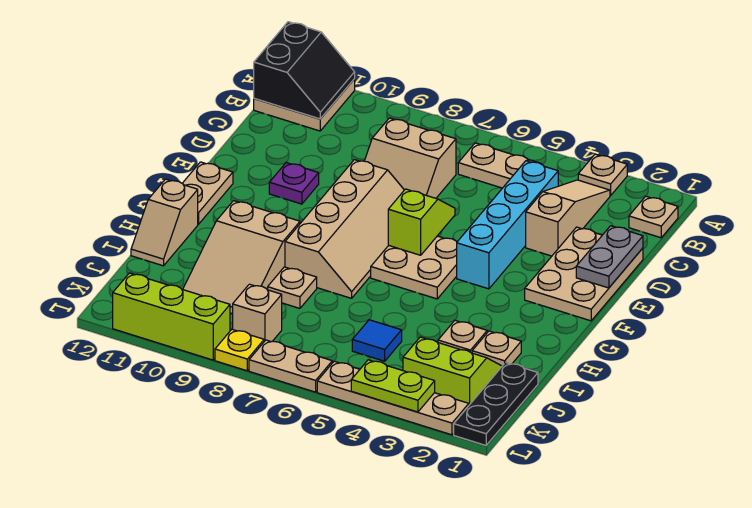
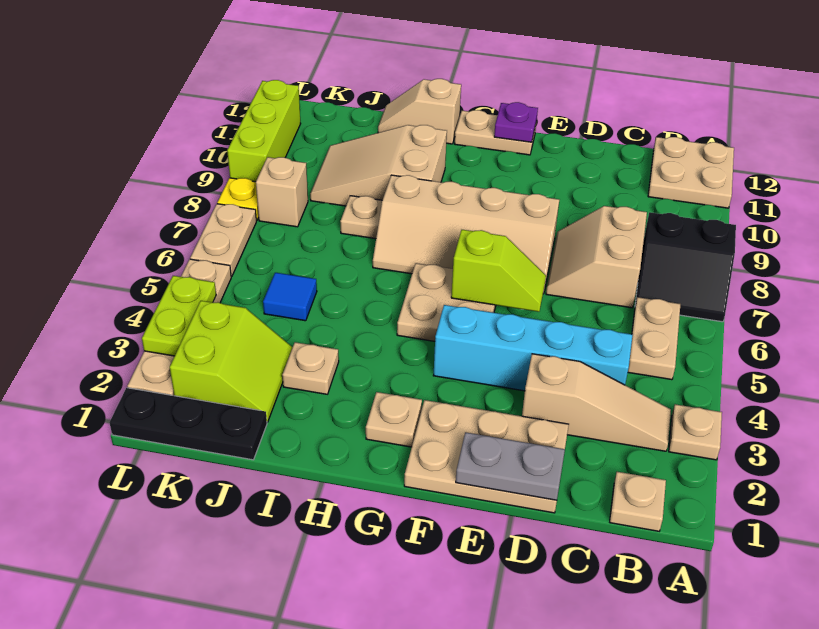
black 2x2 slope [254,22,355,119] -> black 2x2 slope moved to [635,212,736,322]
purple 1x1 plate [269,163,319,204] -> purple 1x1 plate moved to [494,102,538,142]
tan 1x1 plate [472,331,521,366] -> tan 1x1 plate moved to [366,392,422,447]

